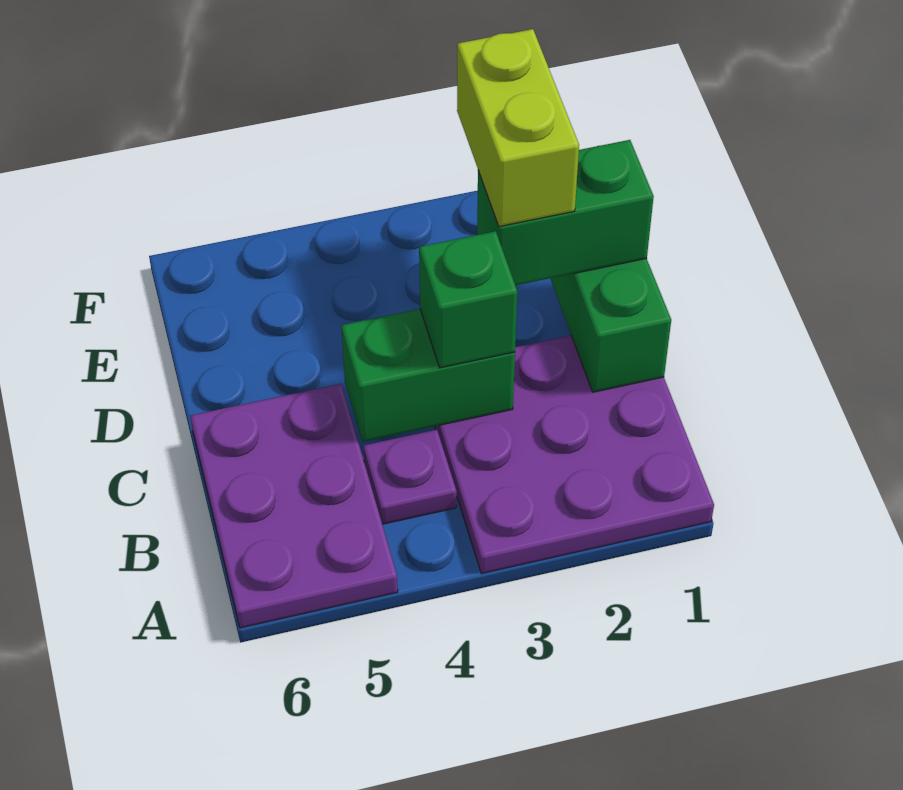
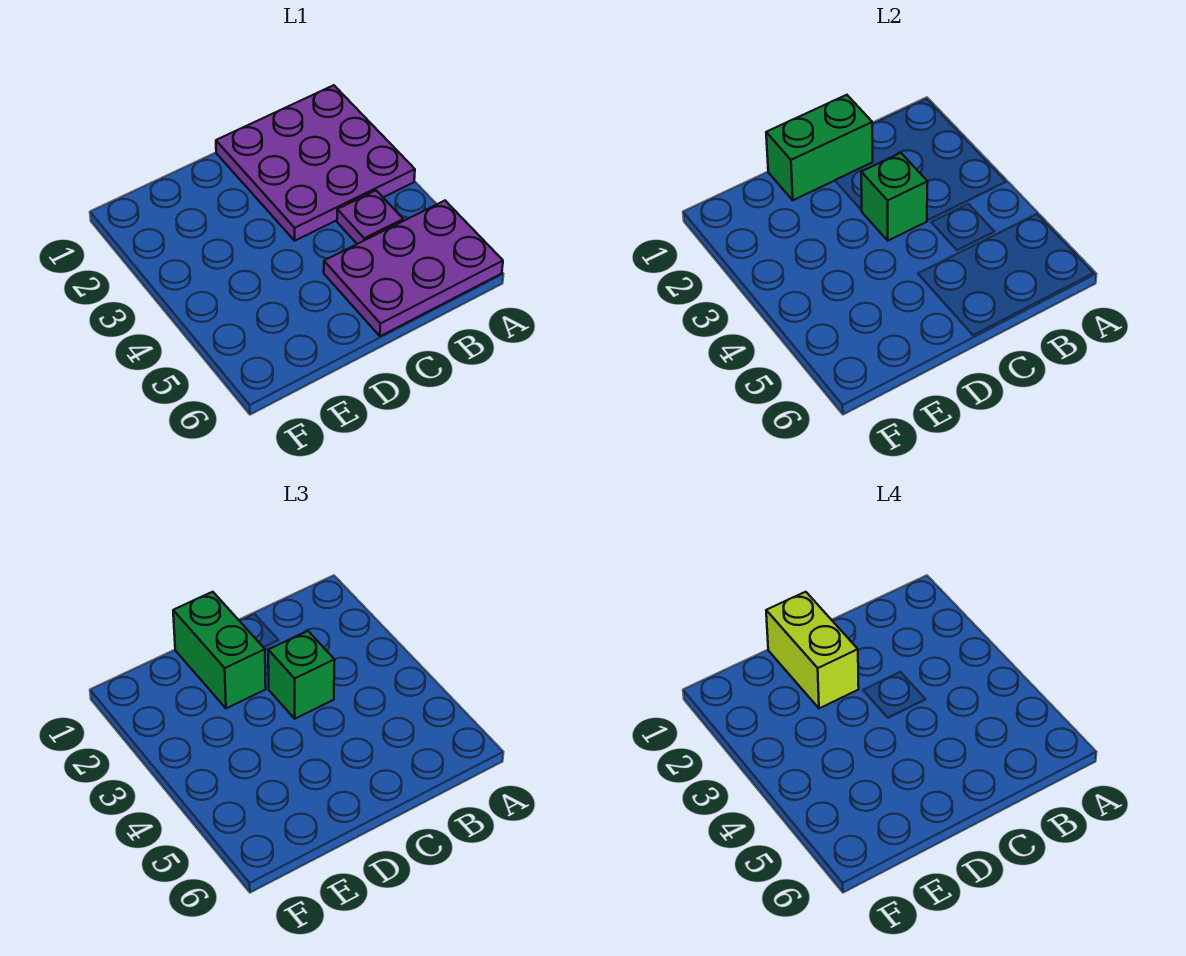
green 1x2 brick [341,309,515,442] -> green 1x1 brick [861,153,928,241]
lime 1x2 brick [457,29,579,227] -> lime 1x2 brick turned to [766,592,859,708]

